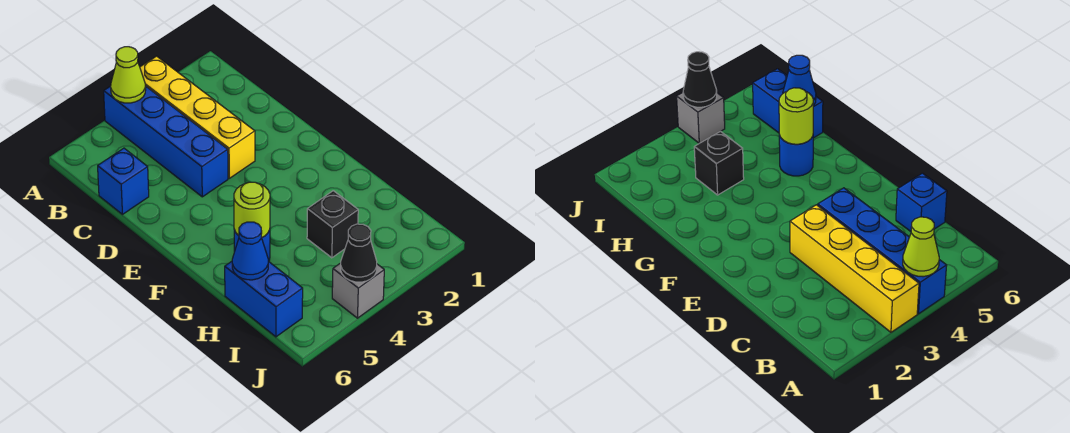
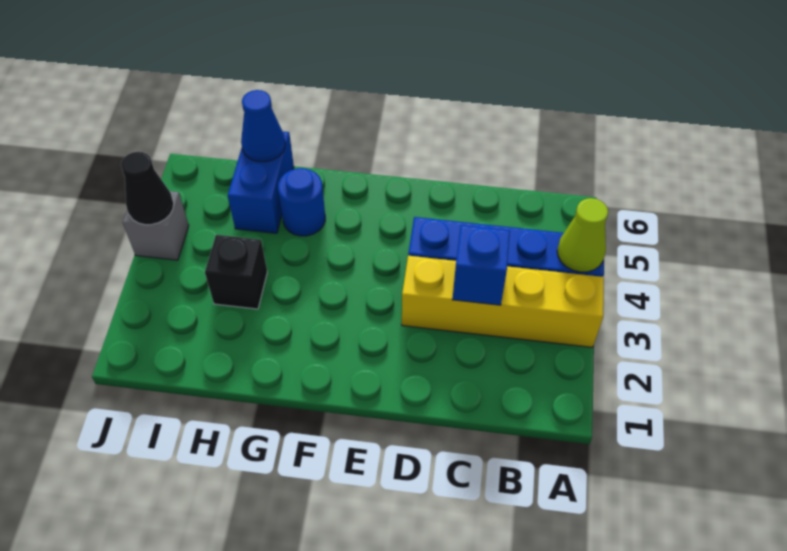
blue 1x1 brick [98,148,149,214] -> blue 1x1 brick moved to [452,225,510,305]
lime 1x1 round brick [234,182,270,238] -> none
blue 1x2 brick [225,261,303,337] -> blue 1x2 brick turned to [228,132,294,233]

